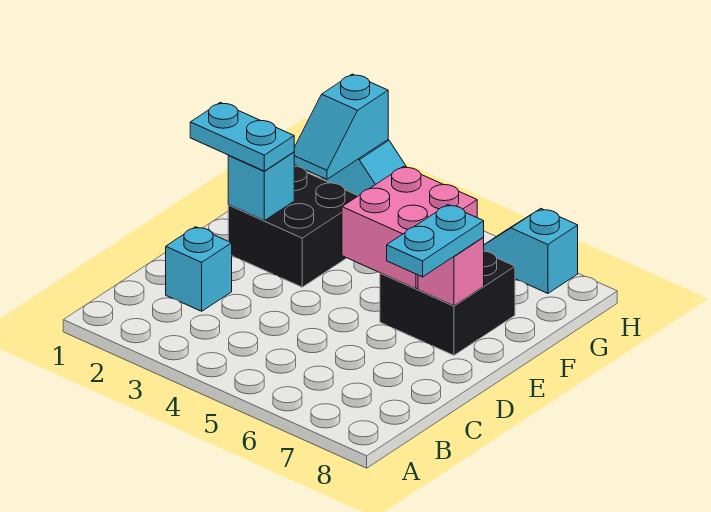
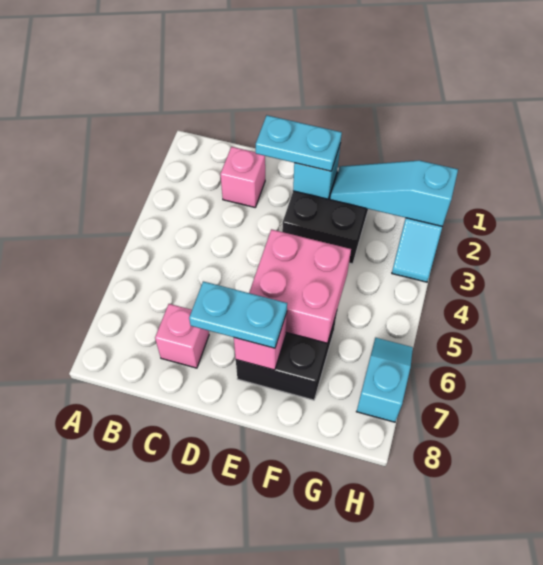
cyan 1x1 brick [166,227,232,311] -> pink 1x1 brick [220,147,265,207]
none -> pink 1x1 brick [155,304,209,368]
cyan 1x2 plate [190,102,294,171] -> cyan 1x2 plate turned to [256,115,342,171]
cyan 1x2 slope [294,74,388,179] -> cyan 1x3 slope [330,161,458,226]

